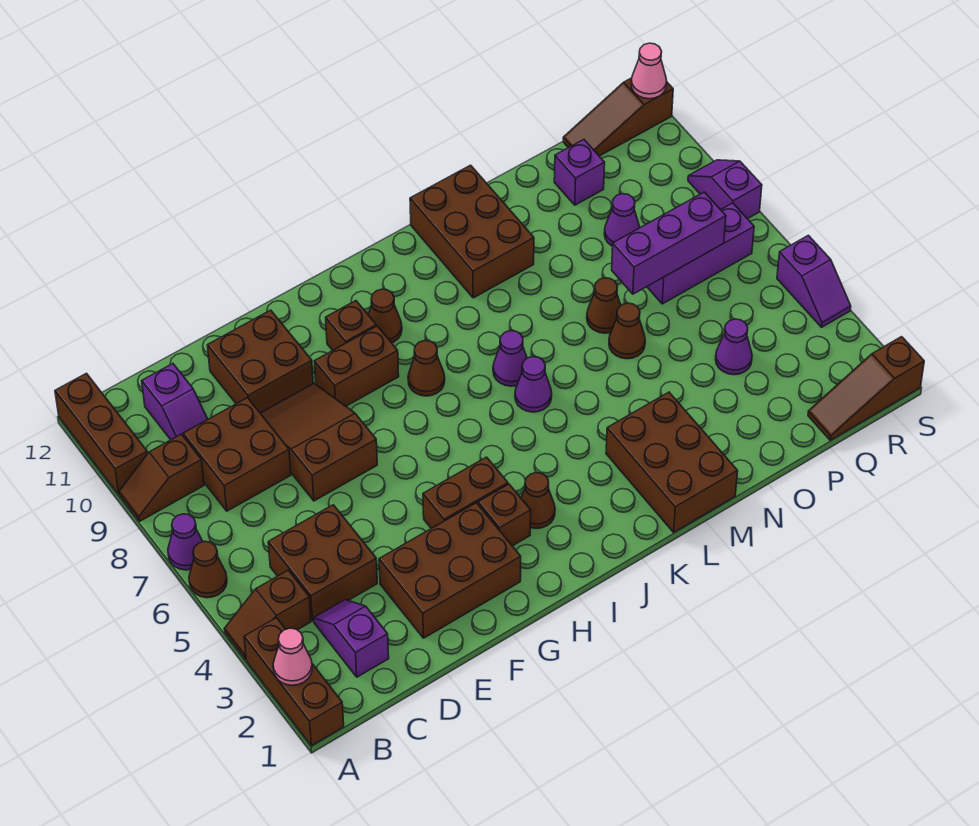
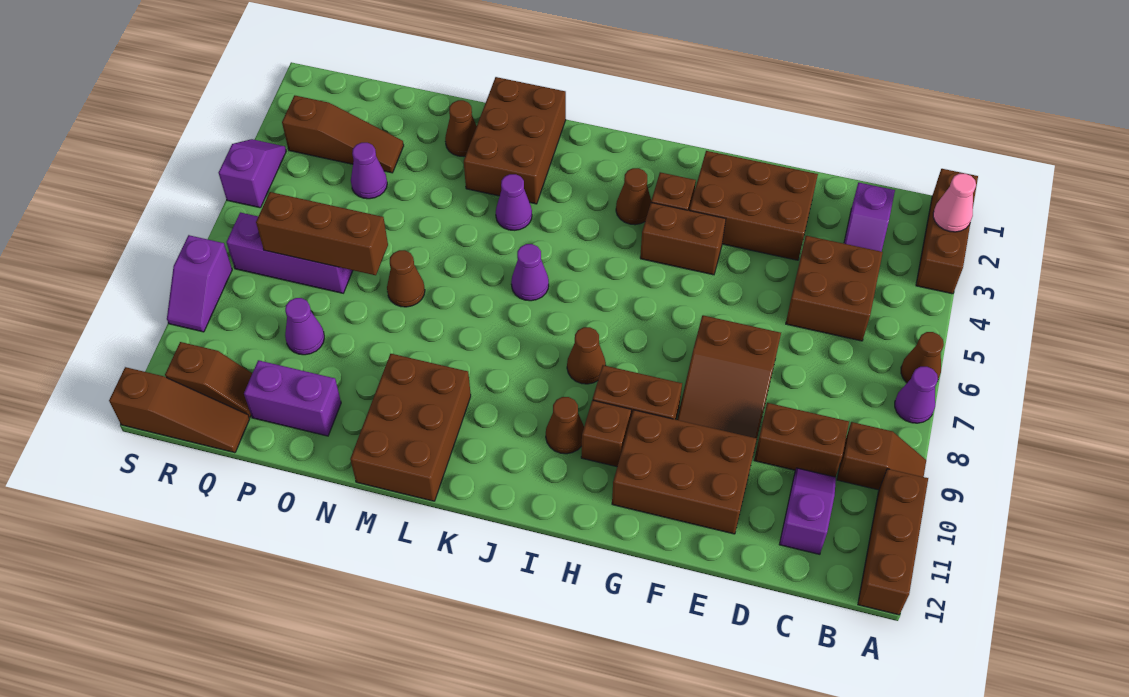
brown 1x2 slope [224,570,311,660] -> brown 1x2 slope moved to [165,342,252,417]
brown 2x2 brick [183,398,291,511] -> brown 1x2 brick [754,403,849,477]
brown 2x2 brick [207,310,313,413] -> brown 2x3 brick [612,410,757,534]
purple 1x1 cone [493,331,527,386] -> purple 1x1 cone moved to [496,174,532,230]
brown 1x1 cone [609,303,645,359] -> brown 1x1 cone moved to [445,100,477,156]
purple 1x3 brick [612,192,726,294] -> brown 1x3 brick [256,192,388,275]
purple 1x1 brick [554,140,605,205] -> purple 1x2 brick [244,360,341,436]
brown 1x3 slope [808,337,924,440] -> brown 1x3 slope moved to [282,95,404,173]
pink 1x1 cone [631,43,667,99] -> none

